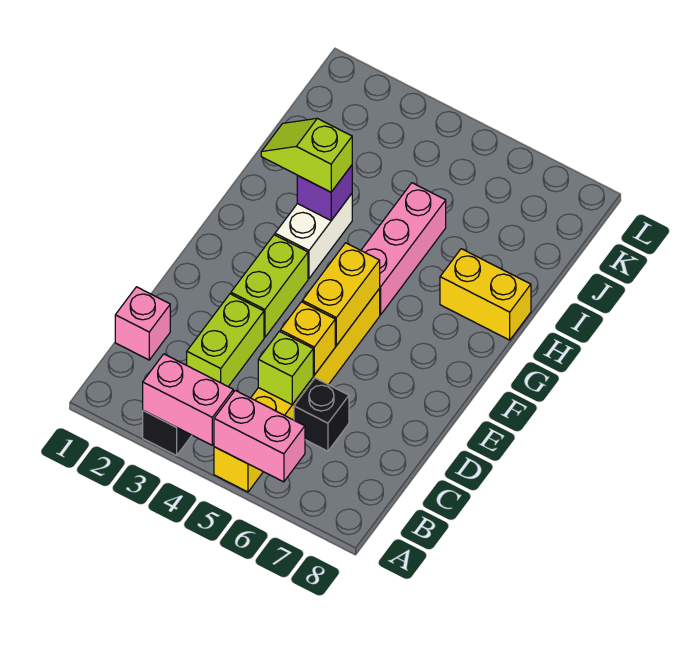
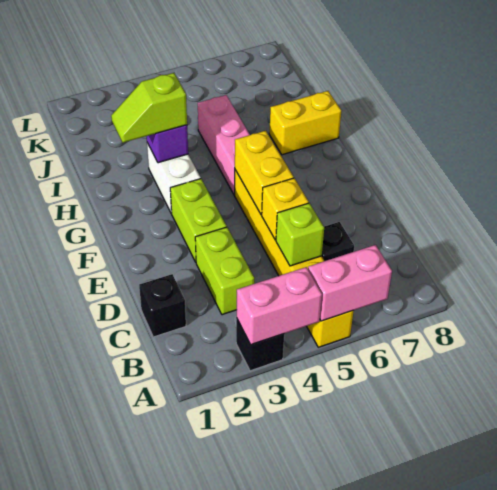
pink 1x1 brick [115,287,170,360] -> black 1x1 brick [139,274,186,337]

